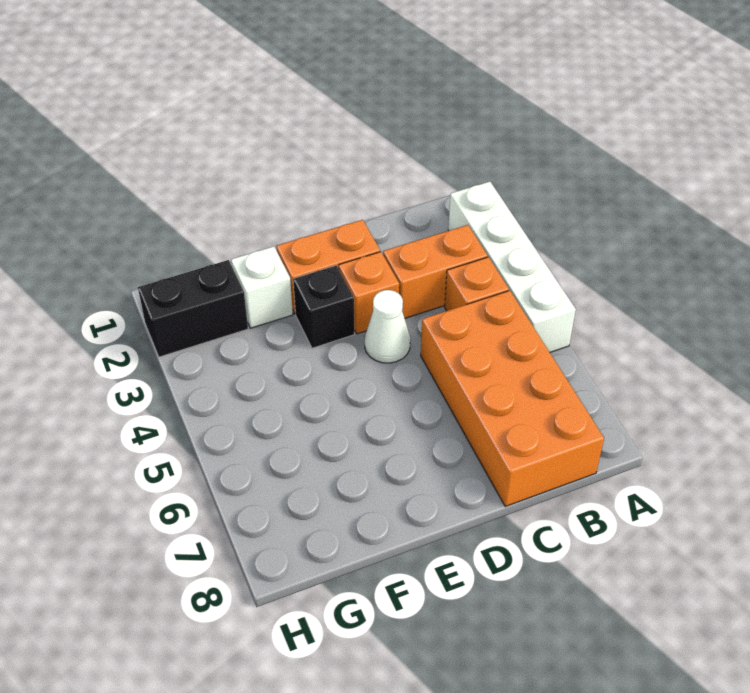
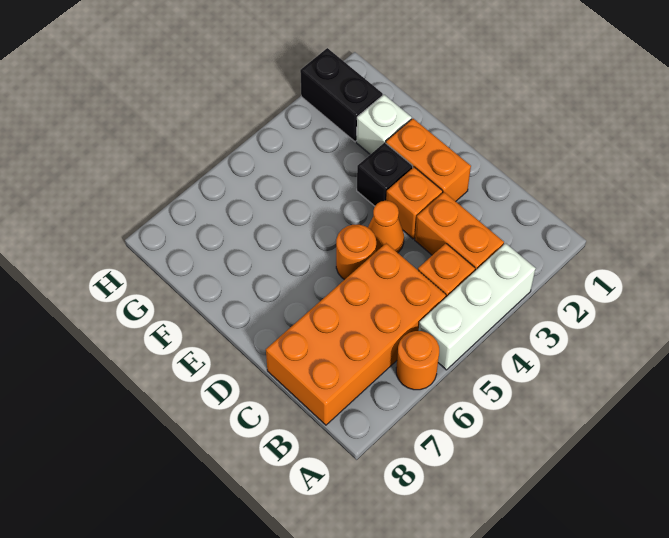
white 1x4 brick [448,182,576,352] -> white 1x3 brick [419,243,536,370]
none -> orange 1x1 round brick [396,331,439,390]
white 1x1 cone [364,290,410,363] -> orange 1x1 cone [368,201,404,253]
none -> orange 1x1 round brick [336,225,376,280]

